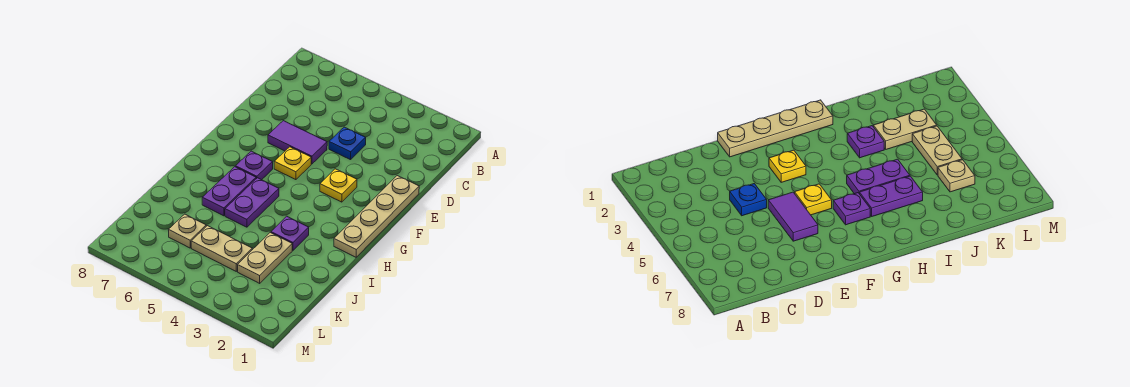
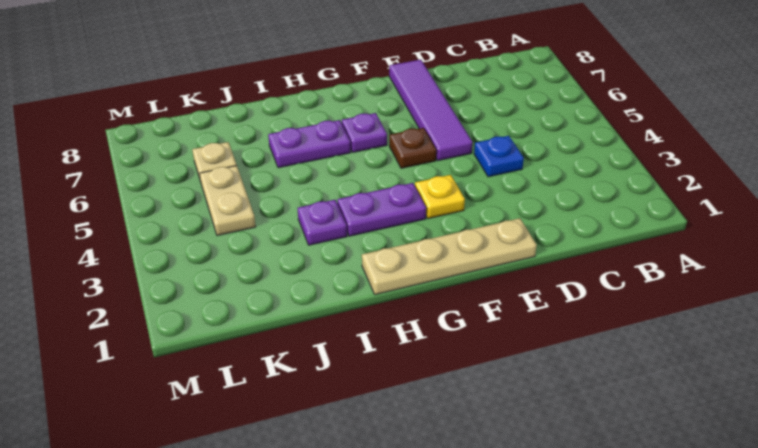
purple 1x2 tile [268,121,327,164] -> purple 1x4 tile [389,60,473,161]
yellow 1x1 plate [274,147,311,180] -> brown 1x1 plate [389,128,436,168]
purple 1x2 plate [225,178,279,227] -> purple 1x2 plate moved to [337,183,426,236]
tan 1x2 plate [238,233,292,283] -> none

